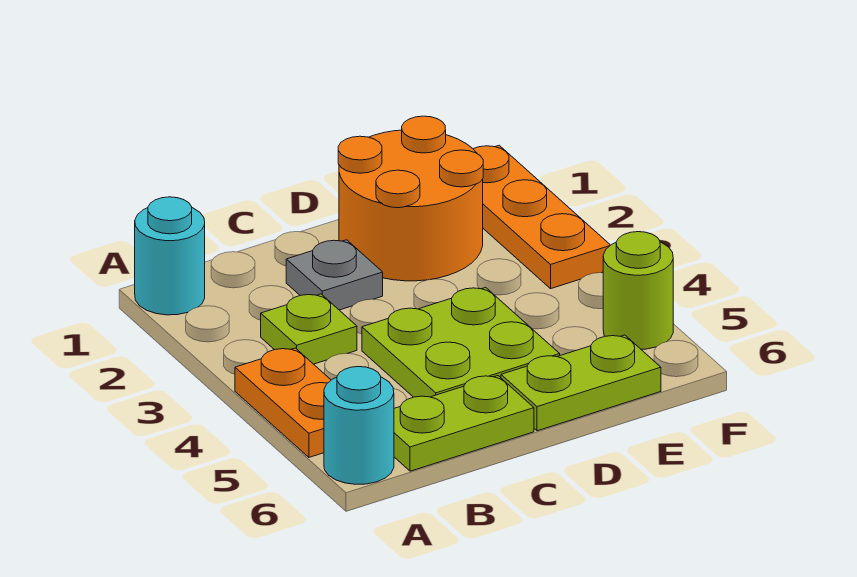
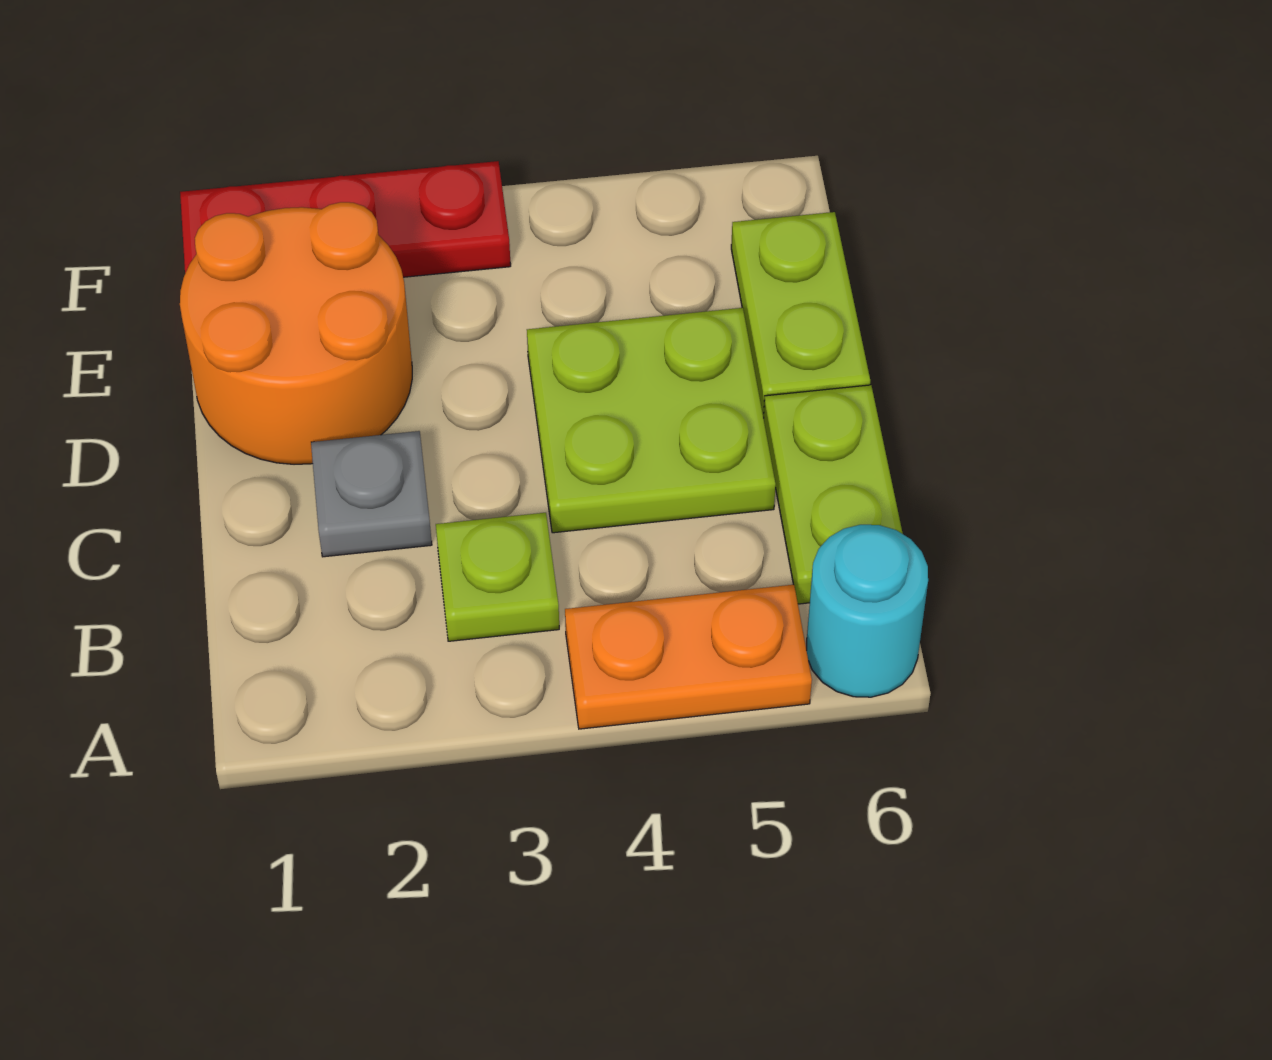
cyan 1x1 round brick [135,197,205,315] -> none
orange 1x3 plate [474,145,610,289] -> red 1x3 plate [180,161,511,277]
lime 1x1 round brick [603,232,673,349] -> none

